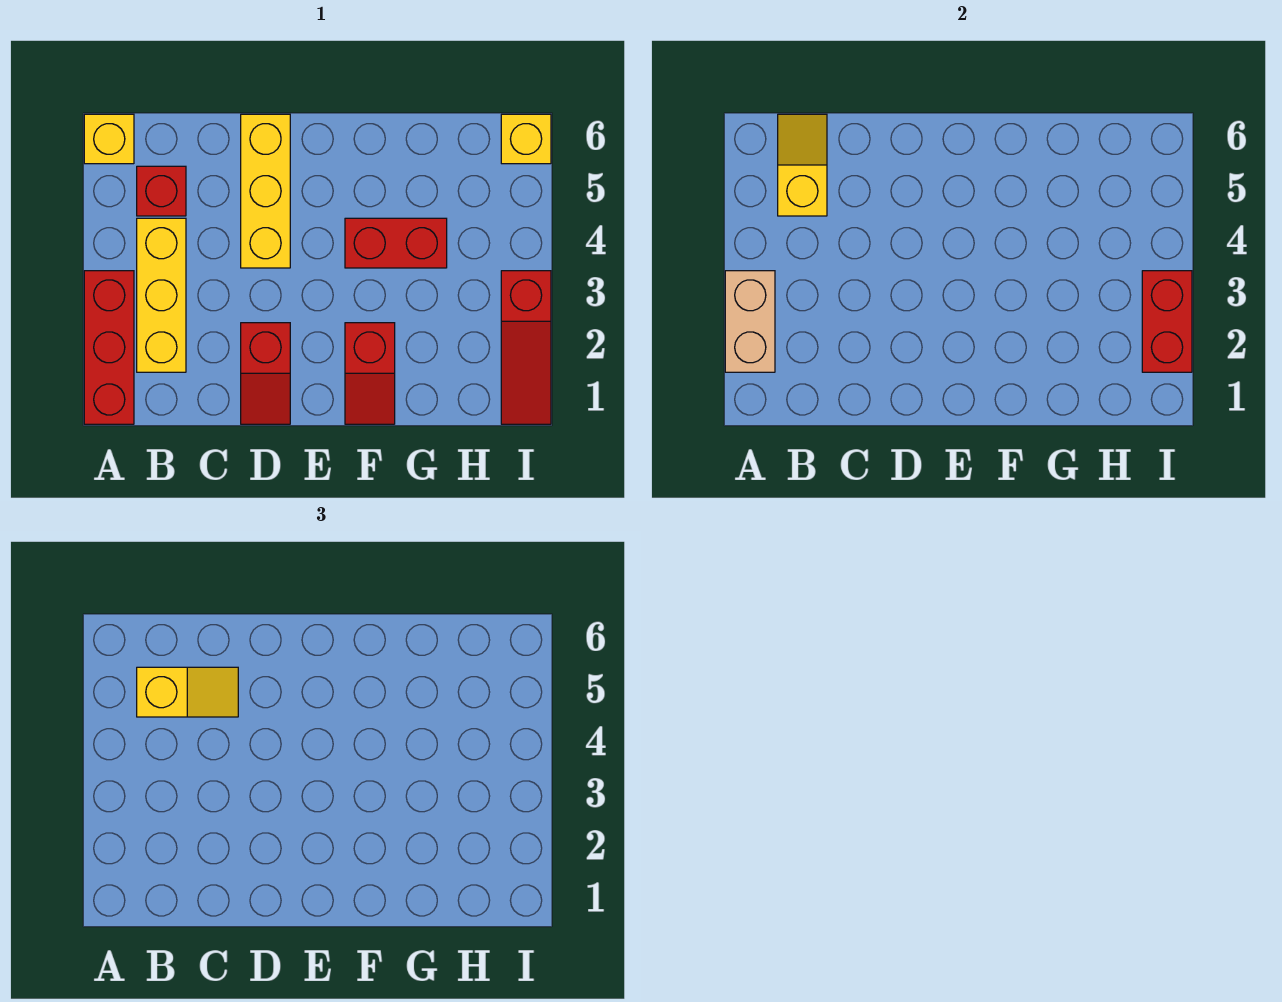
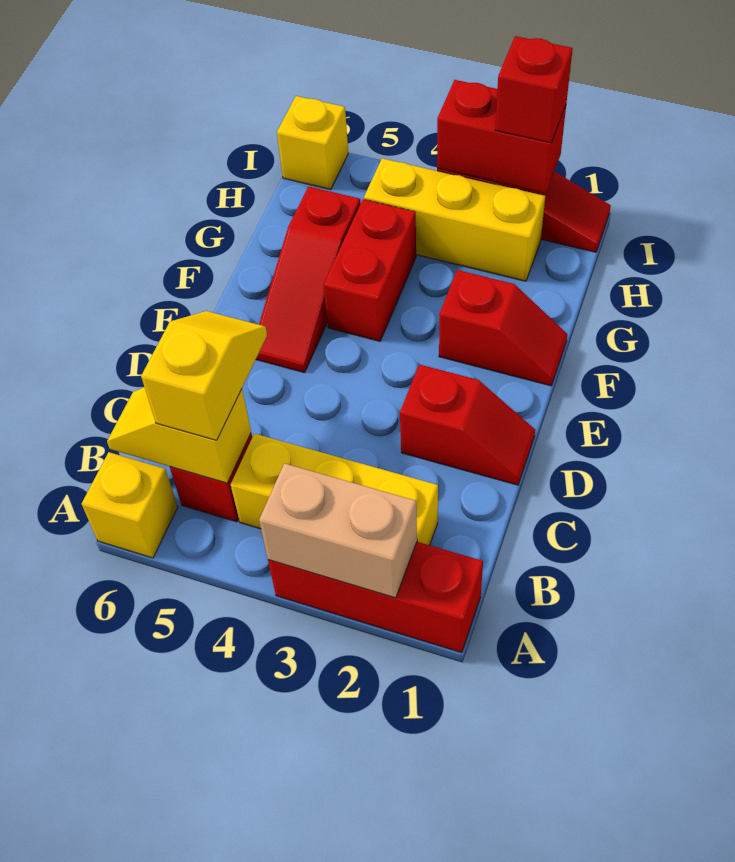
yellow 1x3 brick [241,114,290,268] -> yellow 1x3 brick moved to [364,158,545,281]
none -> red 1x3 slope [256,186,361,373]
none -> red 1x1 brick [495,36,573,143]

